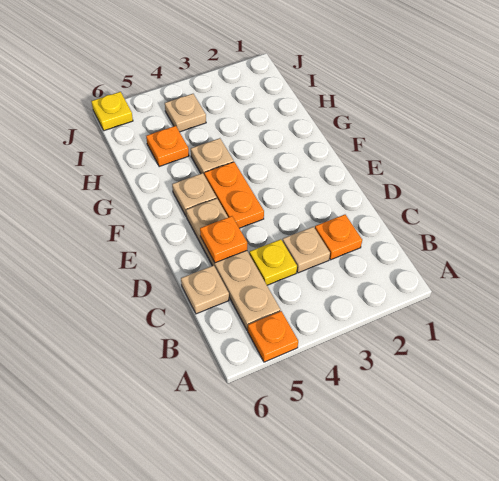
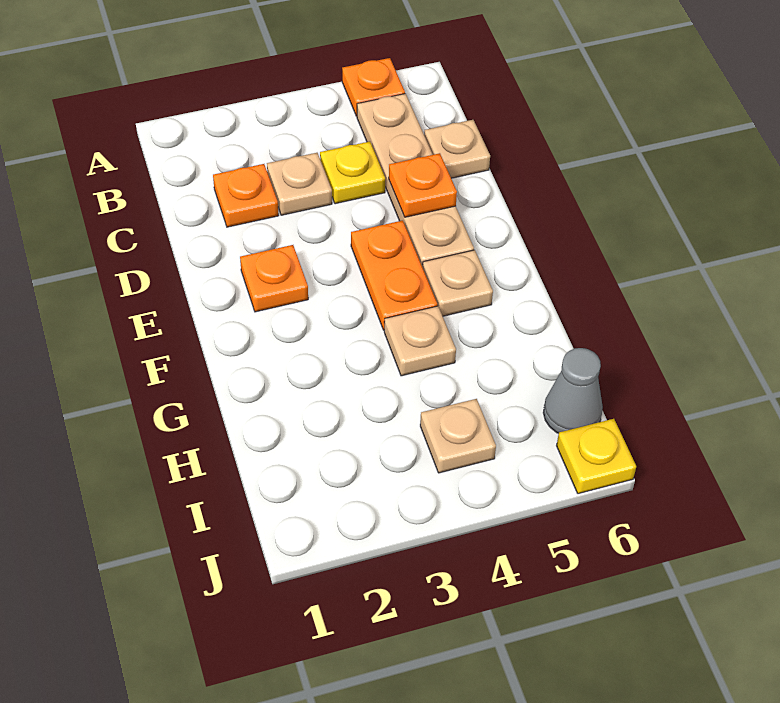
orange 1x1 plate [146,126,189,167] -> orange 1x1 plate moved to [240,245,308,312]
none -> grey 1x1 cone [543,348,603,433]

